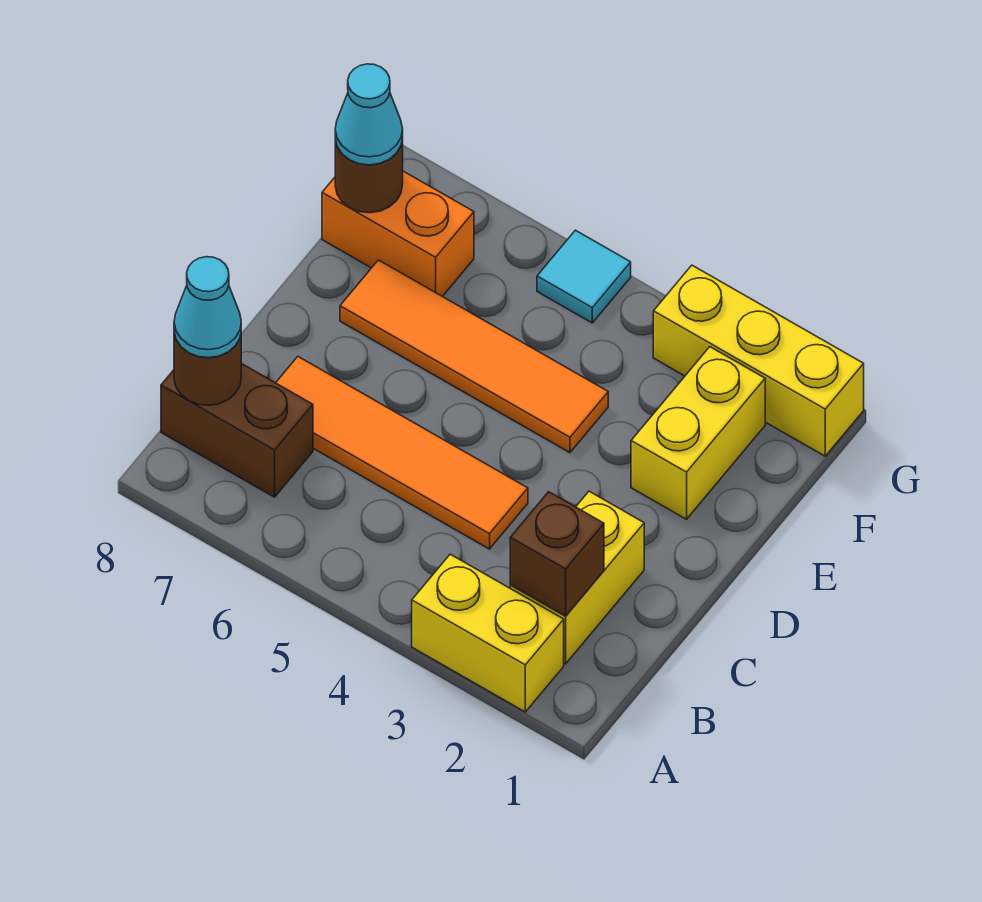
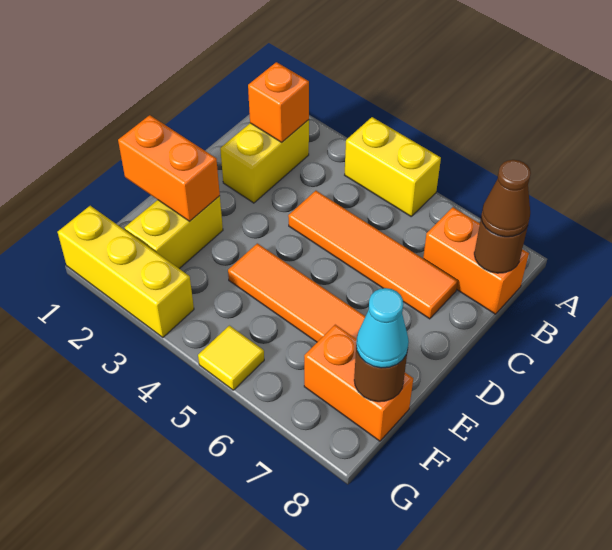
yellow 1x2 brick [412,554,564,712] -> yellow 1x2 brick moved to [345,117,441,216]
brown 1x1 brick [510,492,604,616] -> orange 1x1 brick [248,62,309,142]
brown 1x2 brick [161,363,313,497] -> orange 1x2 brick [423,207,529,314]
cyan 1x1 cone [174,257,241,358] -> brown 1x1 cone [481,160,531,237]
none -> orange 1x2 brick [118,115,220,221]
cyan 1x1 tile [537,230,631,323] -> yellow 1x1 tile [198,326,264,390]

